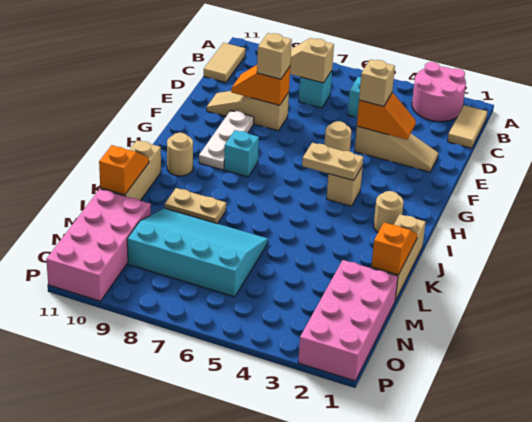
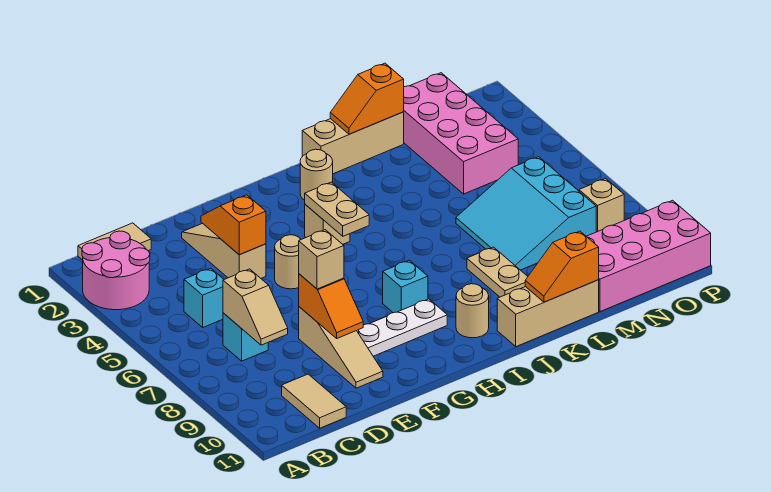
tan 1x2 tile [204,43,245,83] -> tan 1x2 tile turned to [282,374,346,428]
tan 1x1 brick [359,59,395,107] -> tan 1x1 brick moved to [579,179,624,232]
cyan 3x4 slope [127,208,268,297] -> cyan 3x3 slope [456,157,596,270]
pink 2x4 brick [298,260,398,381] -> pink 2x4 brick turned to [404,73,518,194]

